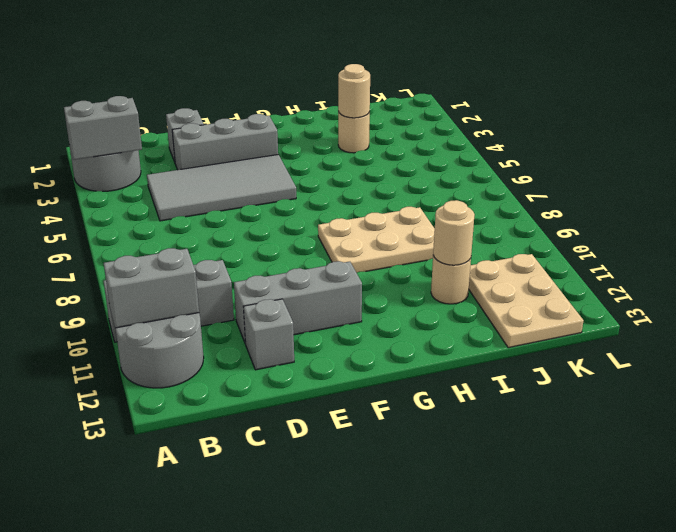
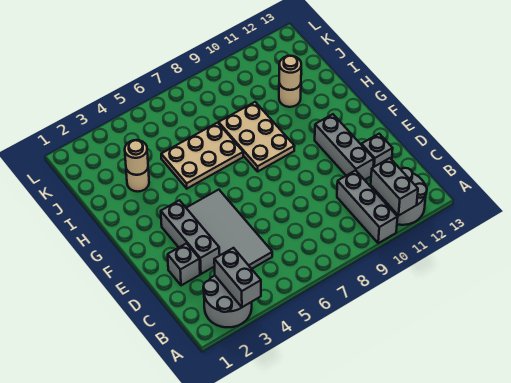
tan 2x3 plate [469,254,583,348] -> tan 2x3 plate moved to [161,123,243,188]

